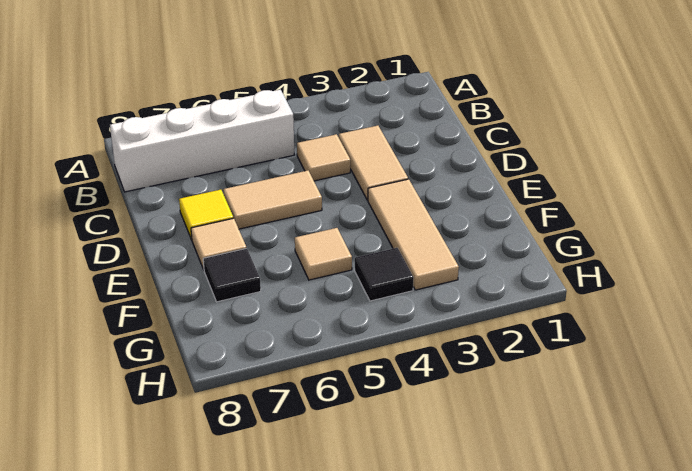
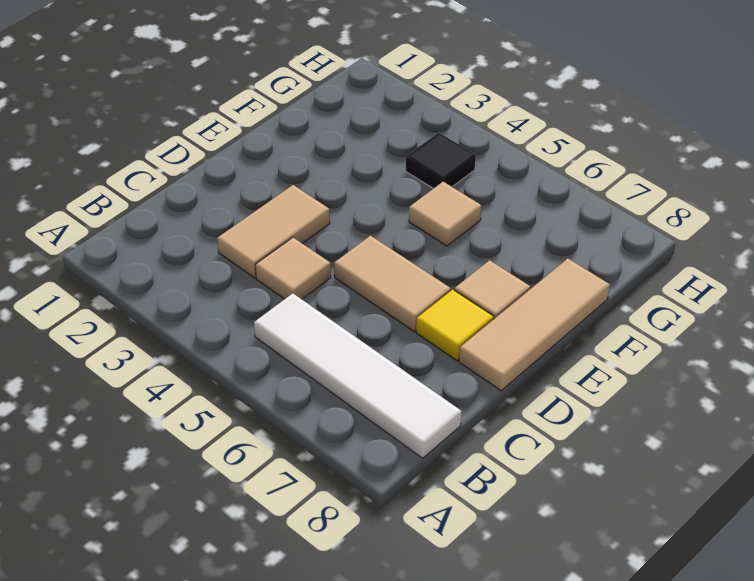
white 1x4 brick [110,90,294,192] -> white 1x4 tile [254,293,462,458]
tan 1x3 tile [368,179,459,290] -> tan 1x3 tile moved to [459,259,610,391]
black 1x1 tile [203,248,261,302] -> none

